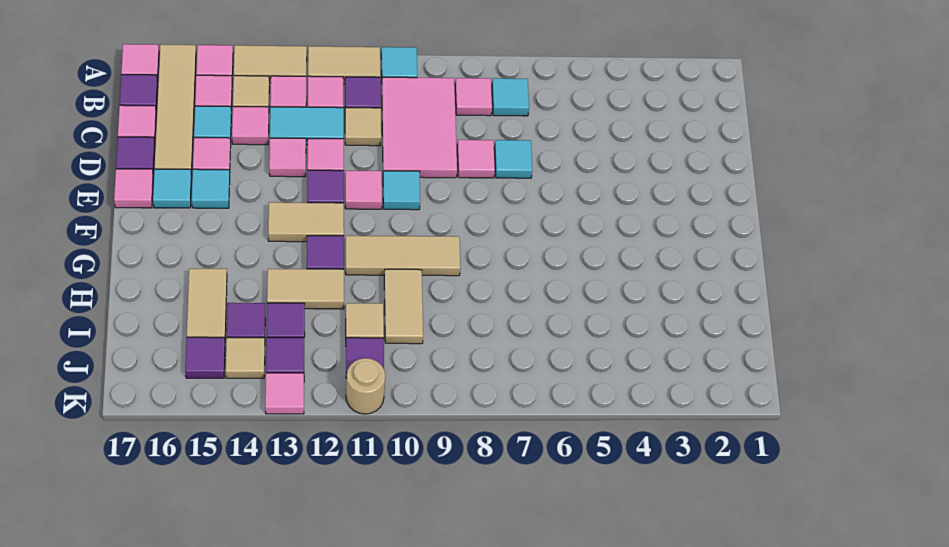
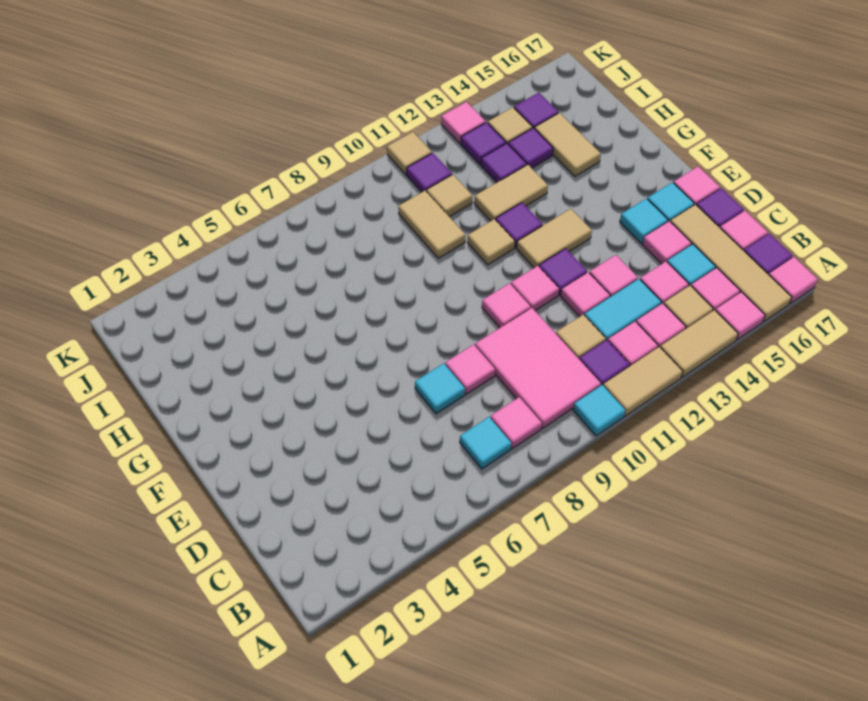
cyan 1x1 tile [383,171,420,210] -> pink 1x1 tile [482,283,531,327]
tan 1x3 tile [346,236,460,276] -> tan 1x1 tile [468,219,515,265]
tan 1x1 round brick [346,358,385,414] -> tan 1x1 tile [387,132,432,175]

